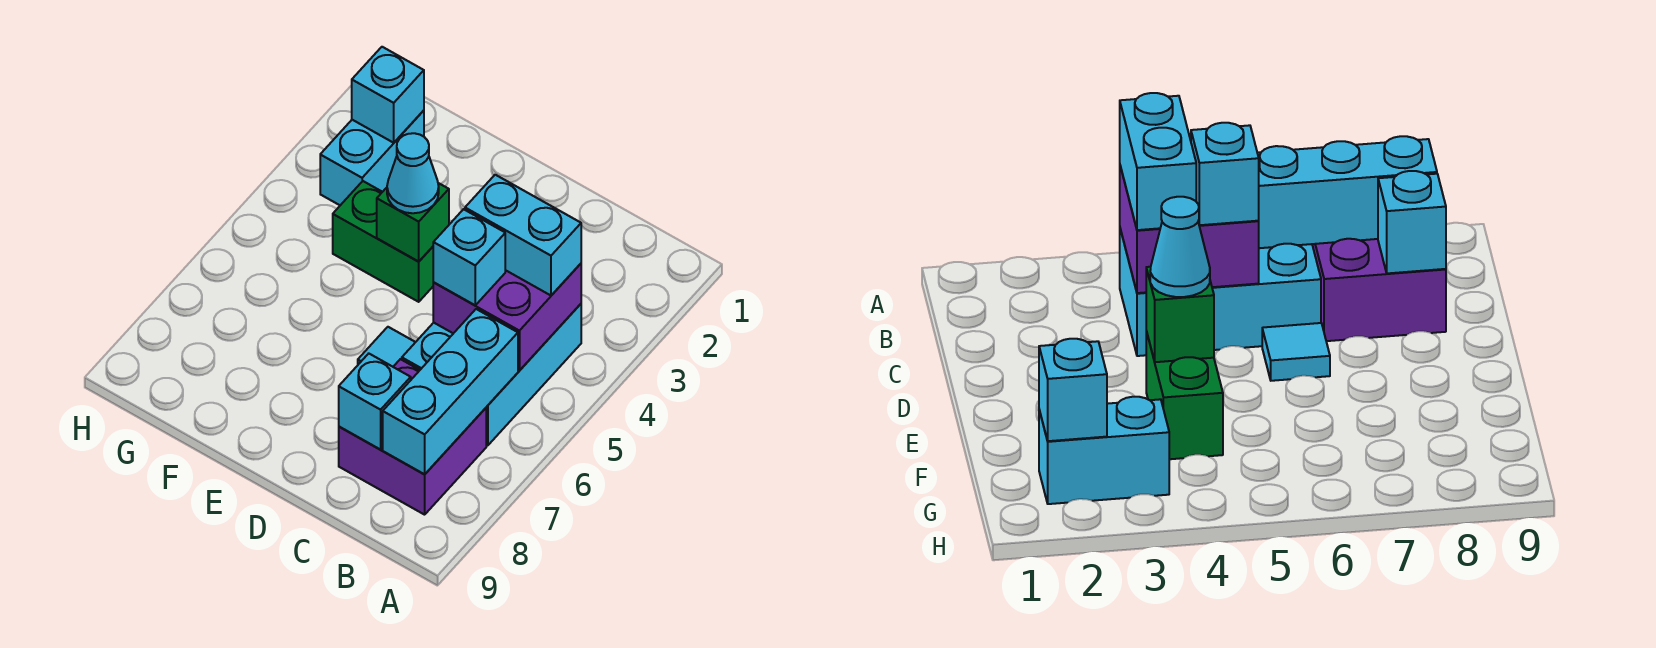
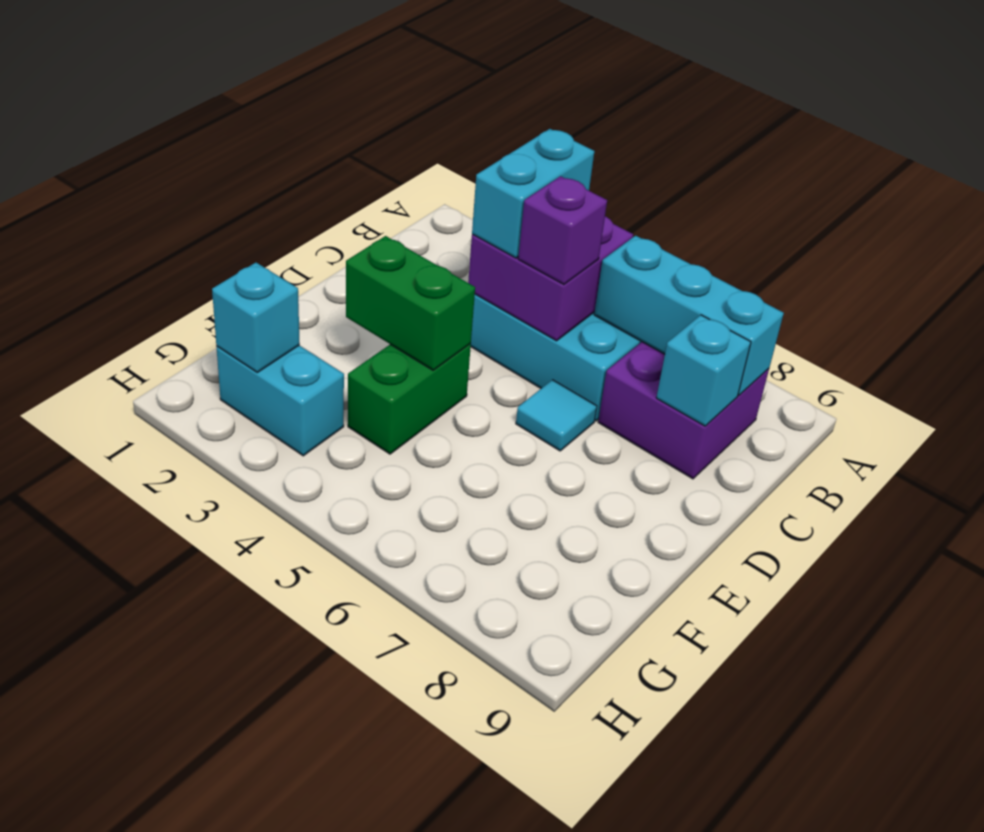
cyan 1x1 brick [433,209,505,305] -> purple 1x1 brick [518,176,607,285]
green 1x1 brick [377,183,449,262] -> green 1x2 brick [346,236,475,370]
cyan 1x1 cone [387,133,439,213] -> none

